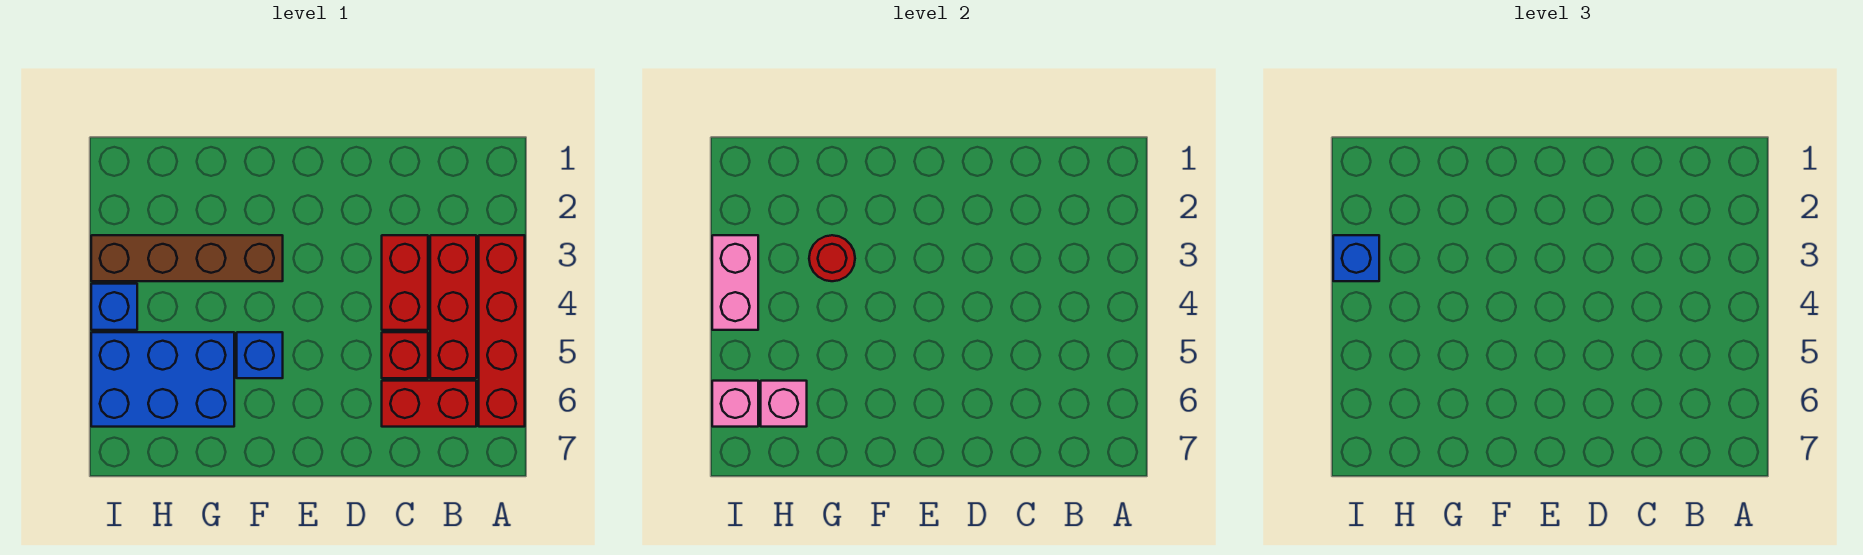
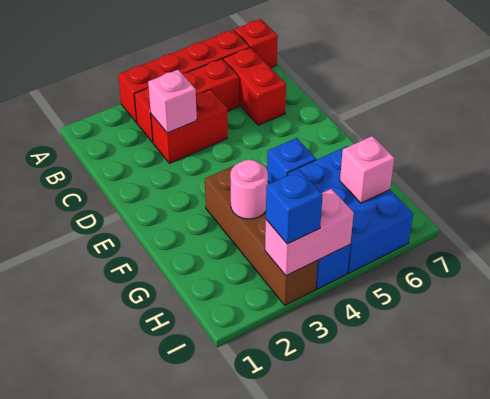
red 1x1 brick [382,332,428,378] -> red 1x1 brick moved to [235,19,278,68]
red 1x1 round brick [809,235,855,281] -> pink 1x1 round brick [230,160,268,219]
pink 1x1 brick [712,381,758,427] -> pink 1x1 brick moved to [148,70,197,133]

